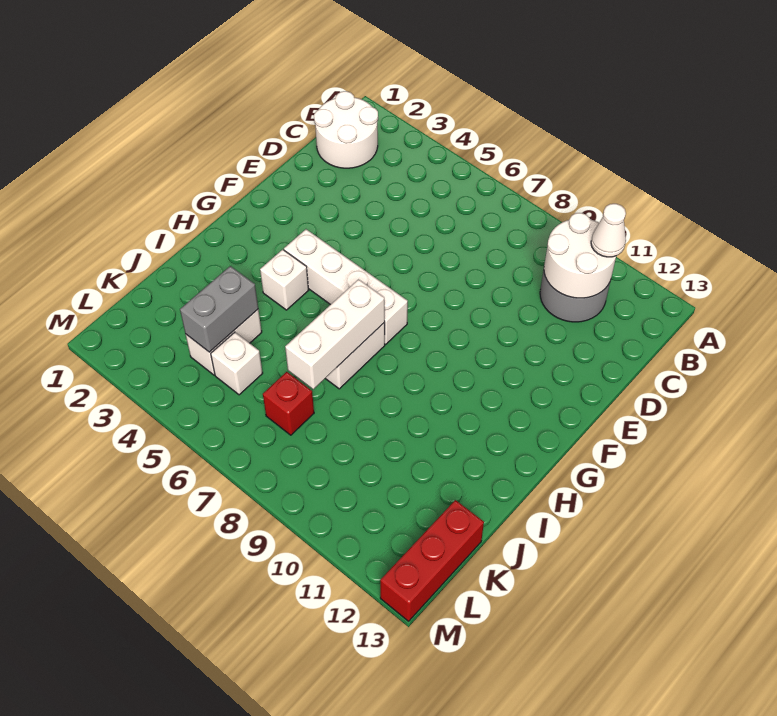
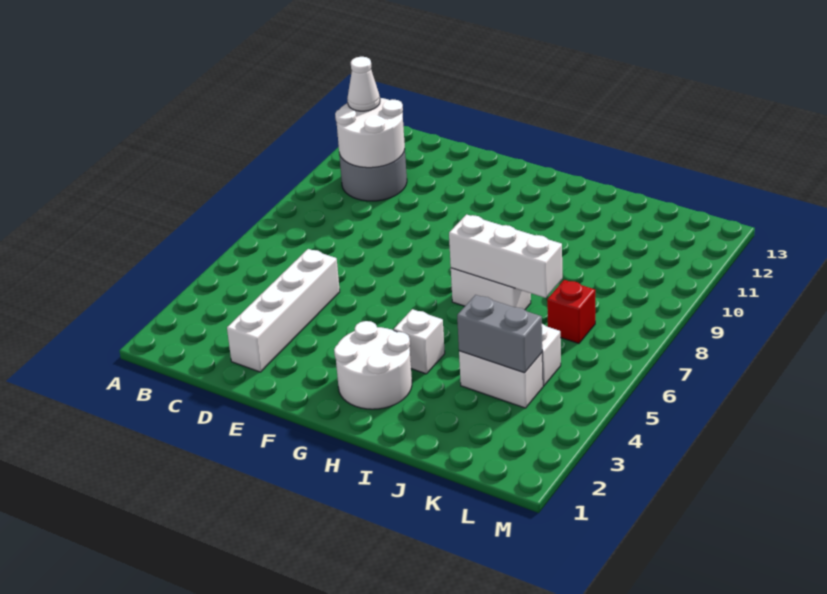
white 2x2 round brick [314,91,378,168] -> white 2x2 round brick moved to [334,321,412,409]
white 1x4 brick [284,229,408,344] -> white 1x4 brick moved to [227,249,340,372]
red 1x3 brick [380,500,484,621] -> none

